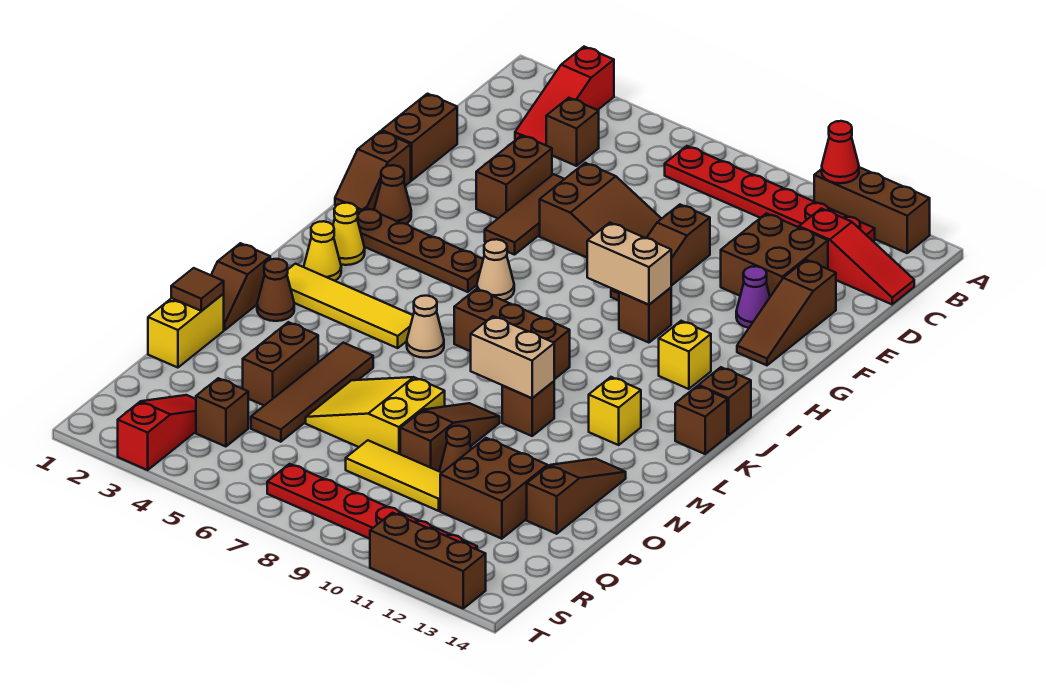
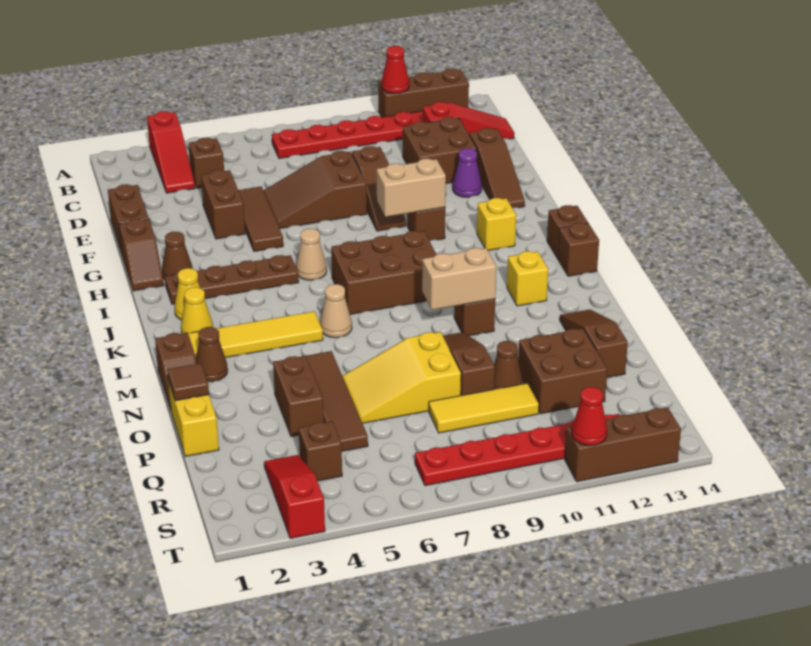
brown 2x3 slope [540,163,661,257] -> brown 2x3 slope turned to [263,151,367,229]
brown 1x3 brick [454,289,570,379] -> brown 2x3 brick [331,231,436,314]
none -> red 1x1 cone [572,387,607,446]

